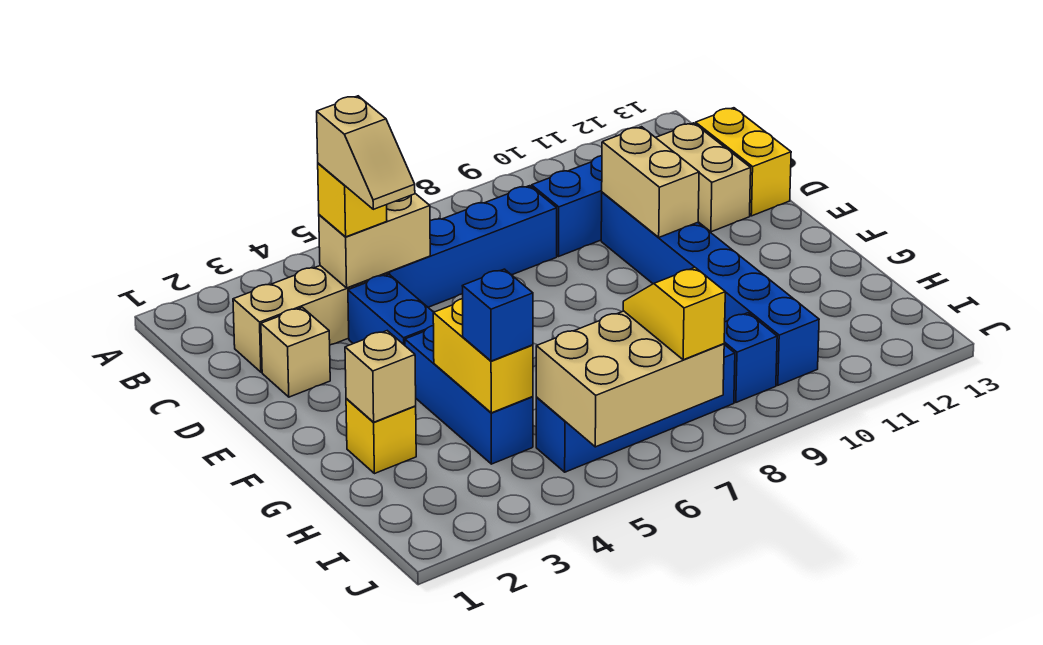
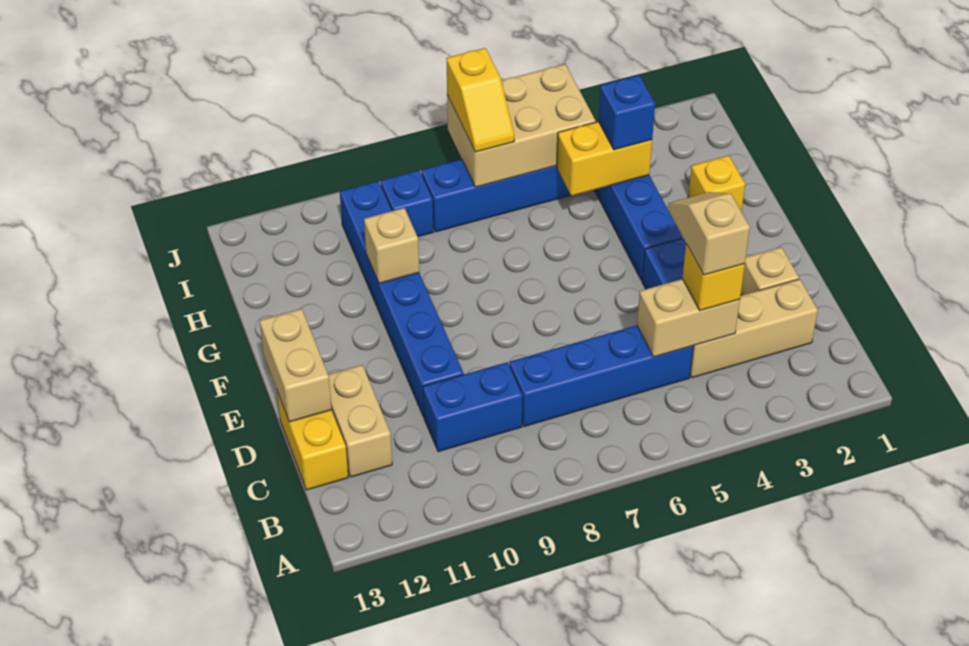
tan 1x2 brick [602,127,699,237] -> tan 1x2 brick moved to [260,309,332,422]
tan 1x1 brick [345,331,416,422] -> tan 1x1 brick moved to [364,208,419,283]
yellow 1x2 brick [433,299,533,413] -> yellow 1x2 brick turned to [557,122,652,196]

